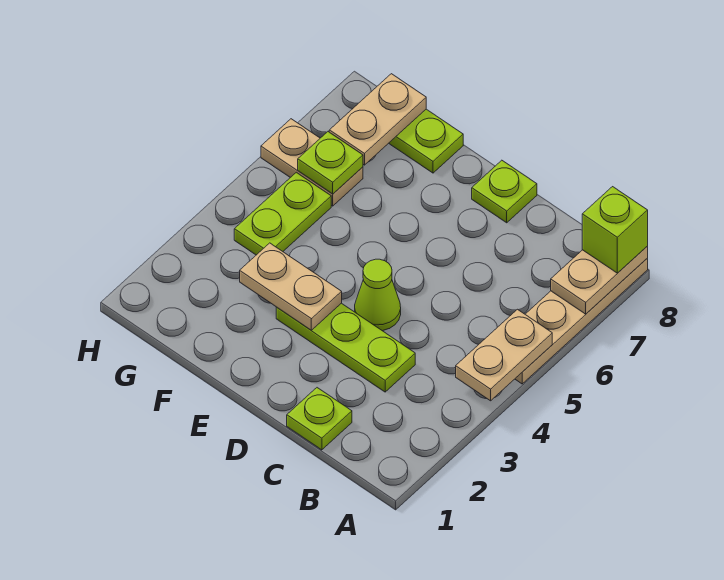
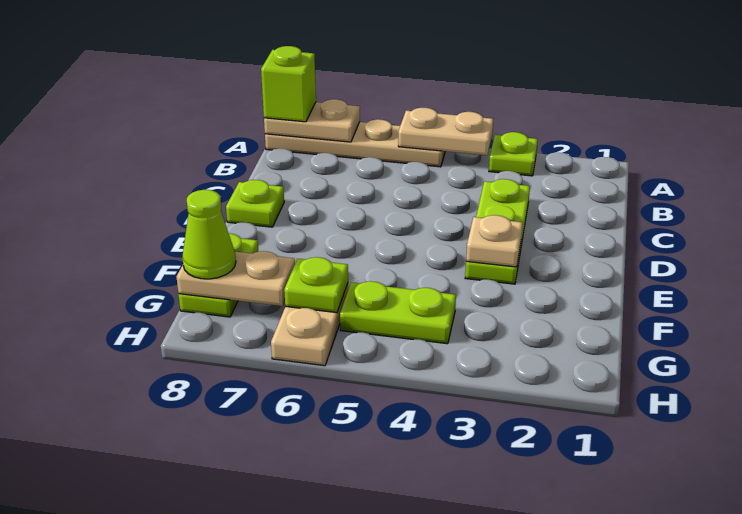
lime 1x1 plate [287,388,352,450] -> lime 1x1 plate moved to [489,132,538,176]
lime 1x1 cone [355,259,401,331] -> lime 1x1 cone moved to [182,190,236,279]
tan 1x2 plate [240,243,342,330] -> tan 1x1 plate [466,215,523,267]

